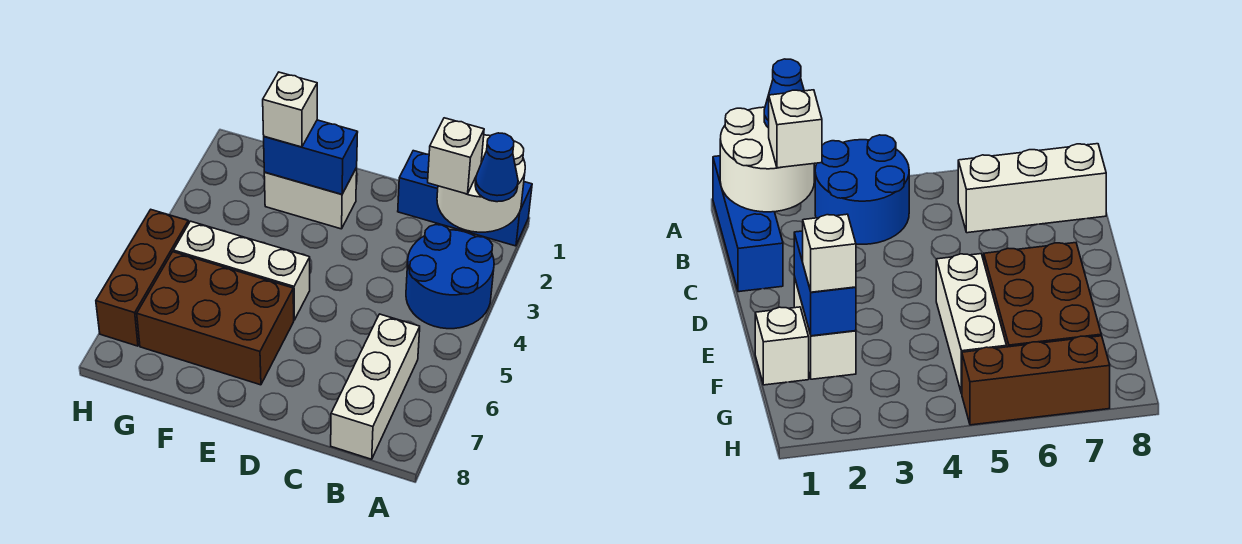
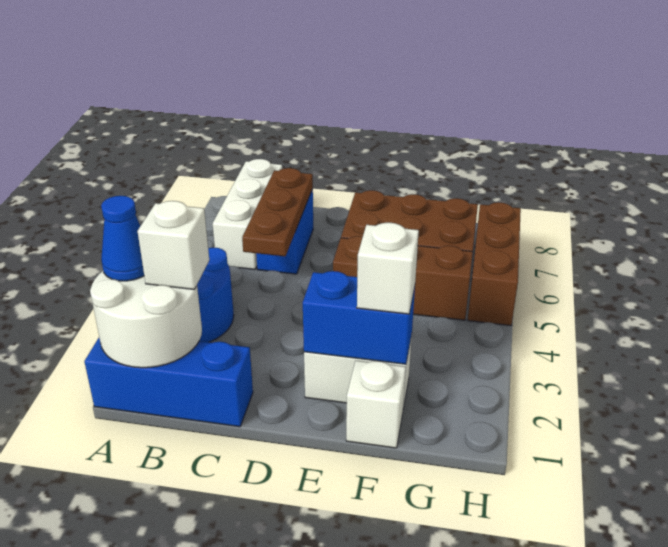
none -> brown 1x3 plate [242,168,313,256]
none -> blue 1x2 brick [256,189,313,274]
white 1x3 brick [173,221,310,320] -> brown 1x3 brick [333,236,473,320]

